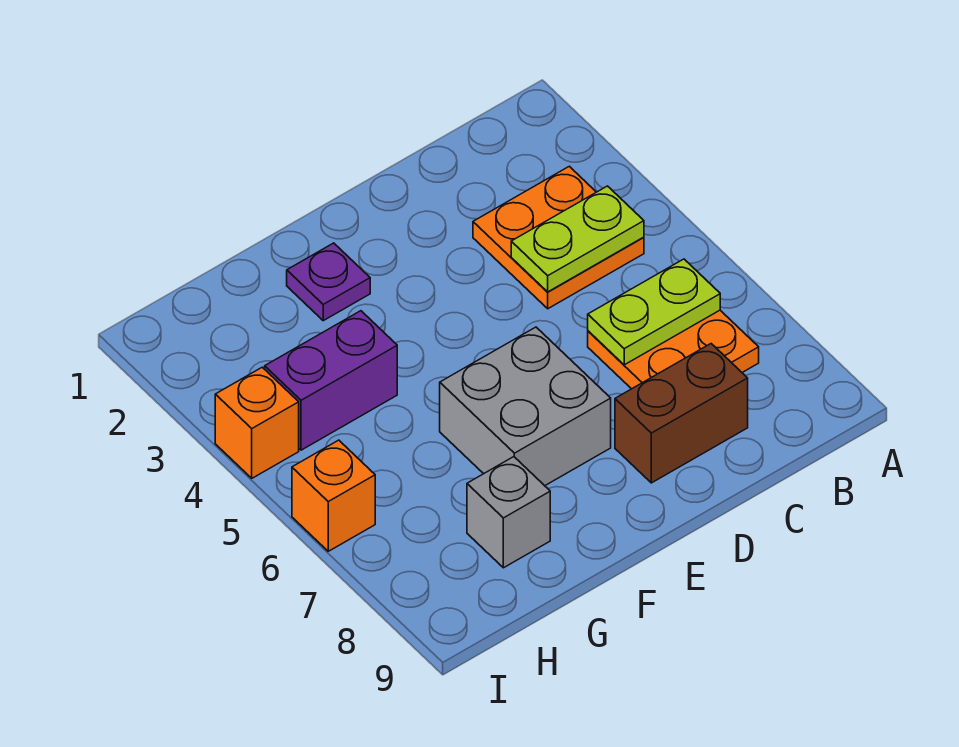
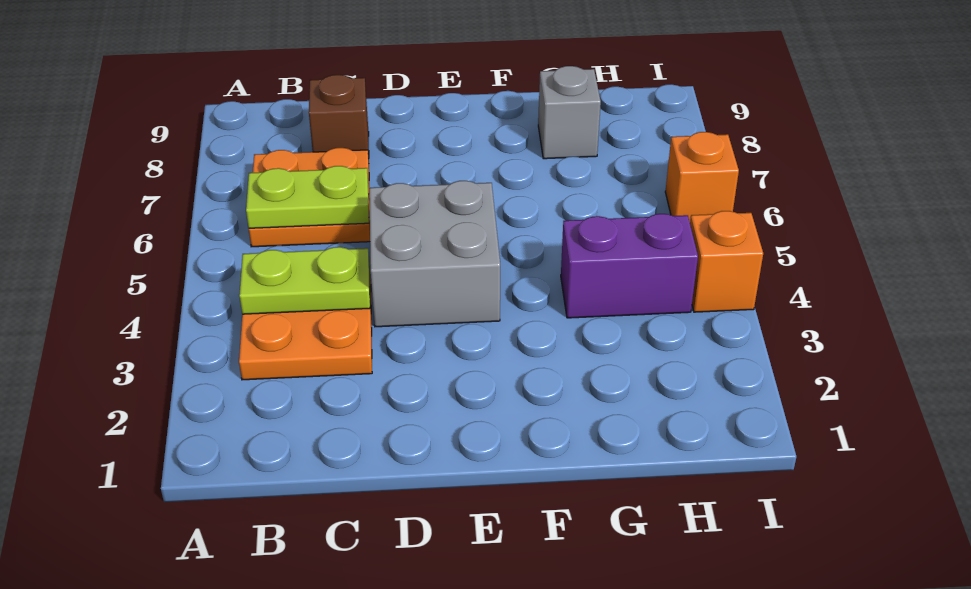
brown 1x2 brick [615,344,748,483] -> brown 1x1 brick [309,75,369,158]
grey 2x2 brick [440,327,611,486] -> grey 2x2 brick moved to [369,181,500,327]
purple 1x1 plate [287,243,370,321] -> none

